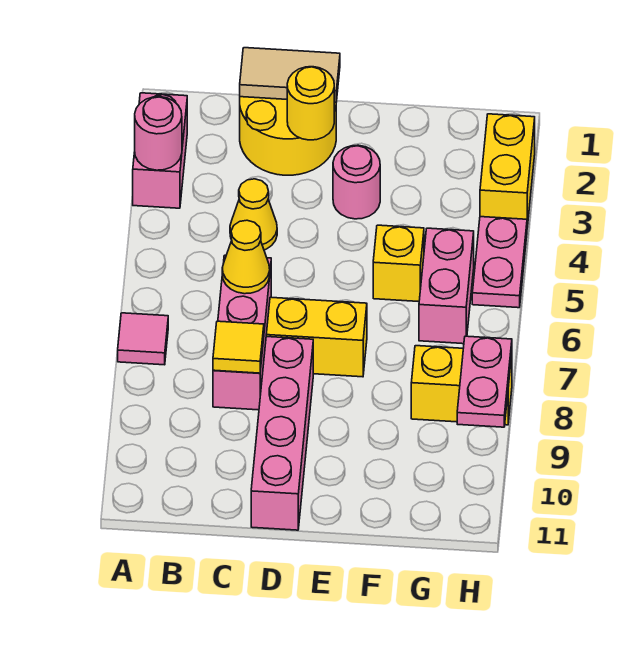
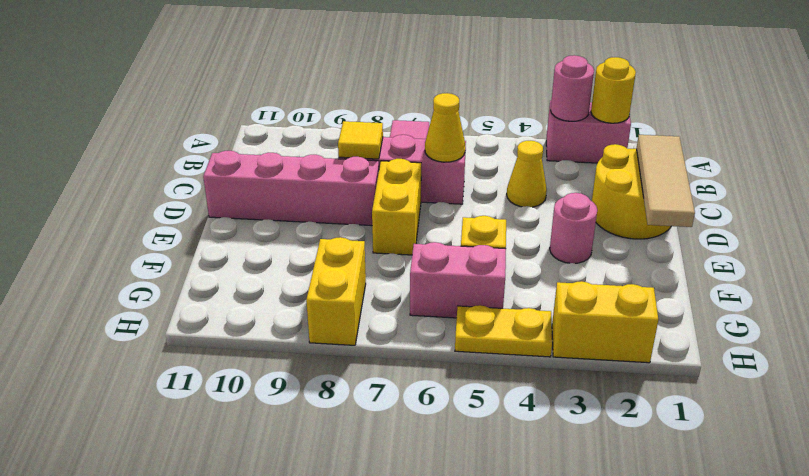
tan 1x2 tile [240,48,340,102] -> tan 1x3 tile [637,135,695,227]
yellow 1x1 round brick [287,67,334,140] -> yellow 1x1 round brick moved to [591,57,636,123]
pink 1x2 plate [472,217,527,308] -> yellow 1x2 plate [455,305,552,357]
pink 1x2 plate [457,336,512,427] -> none

